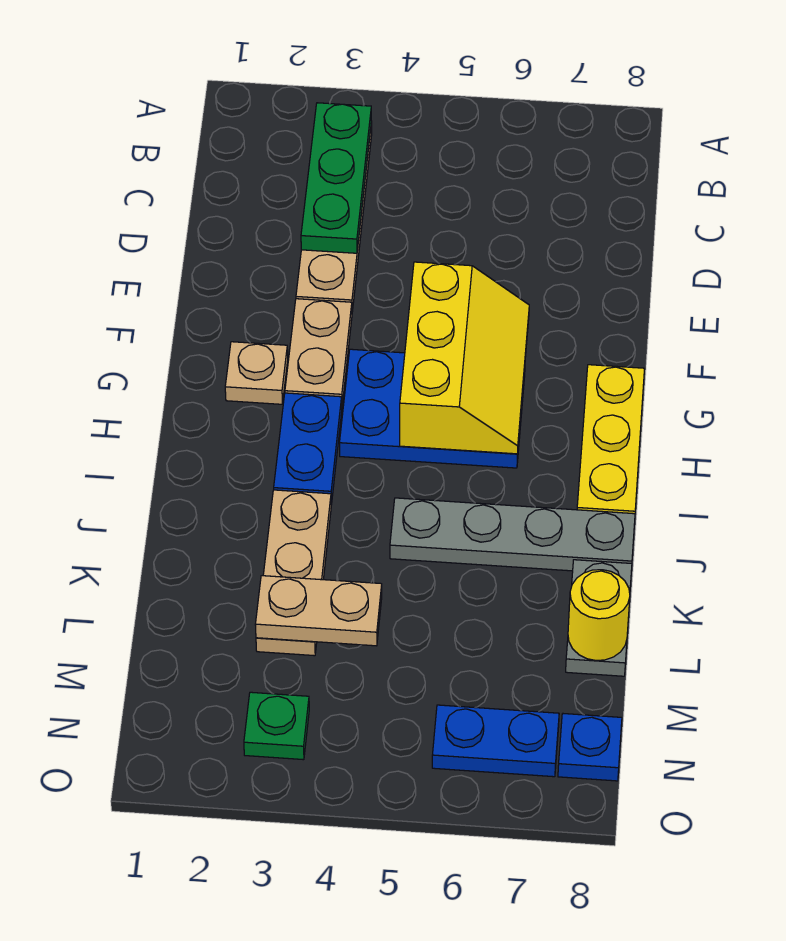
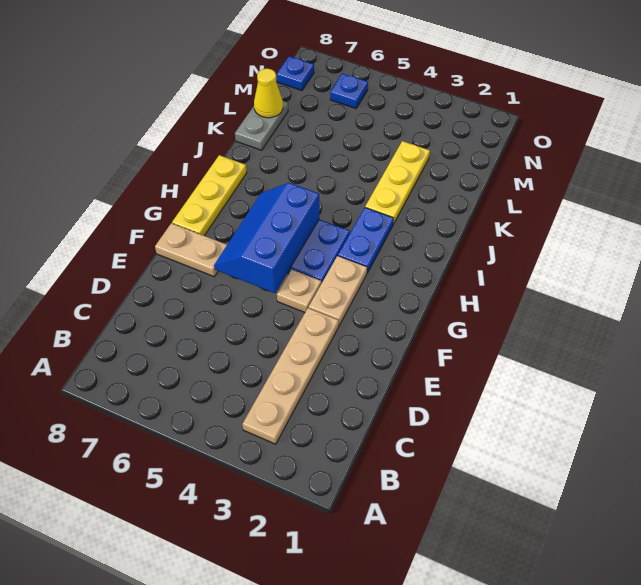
green 1x3 plate [301,103,371,253] -> none
yellow 2x3 slope [400,262,529,454] -> blue 2x3 slope [214,183,319,293]
tan 1x1 plate [225,342,288,404] -> tan 1x1 plate moved to [277,269,321,312]
tan 1x3 plate [256,490,331,656] -> yellow 1x3 plate [365,141,430,224]
grey 1x4 plate [390,498,635,571] -> none
tan 1x2 plate [255,576,382,646] -> tan 1x2 plate moved to [155,223,227,277]
yellow 1x1 round brick [568,570,630,660] -> yellow 1x1 cone [254,69,283,118]
green 1x1 plate [244,692,309,760] -> none
blue 1x2 plate [432,705,559,777] -> blue 1x1 plate [330,73,368,108]

